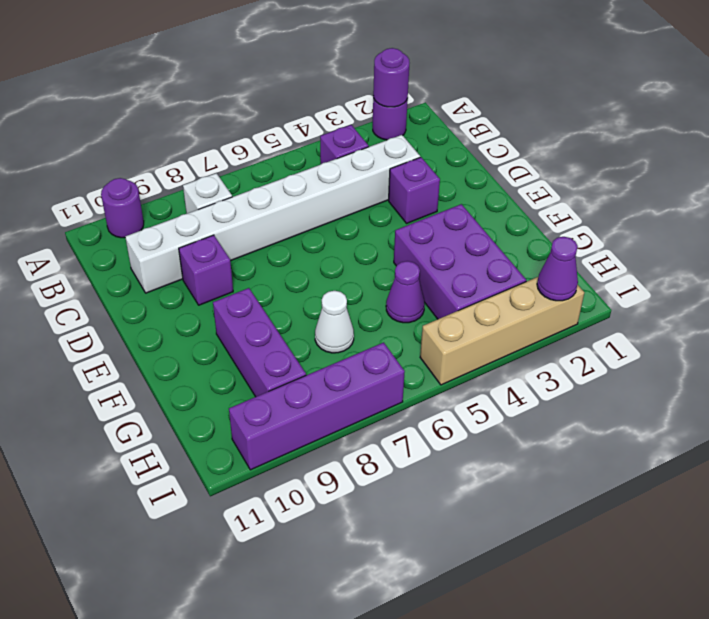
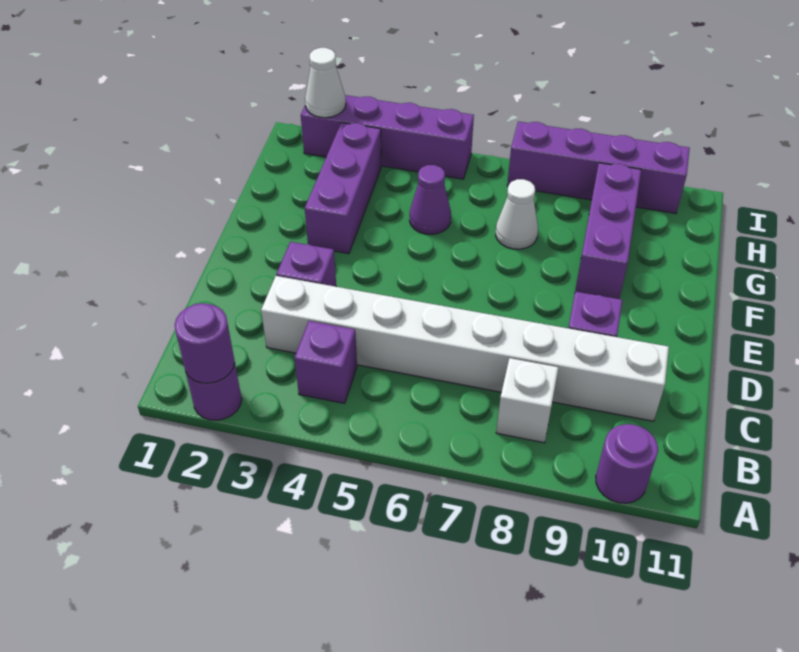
purple 2x3 brick [394,204,526,319] -> purple 1x3 brick [305,123,381,254]
tan 1x4 brick [420,277,584,385] -> purple 1x4 brick [301,95,474,179]
purple 1x1 cone [537,237,578,301] -> white 1x1 cone [305,48,346,118]

